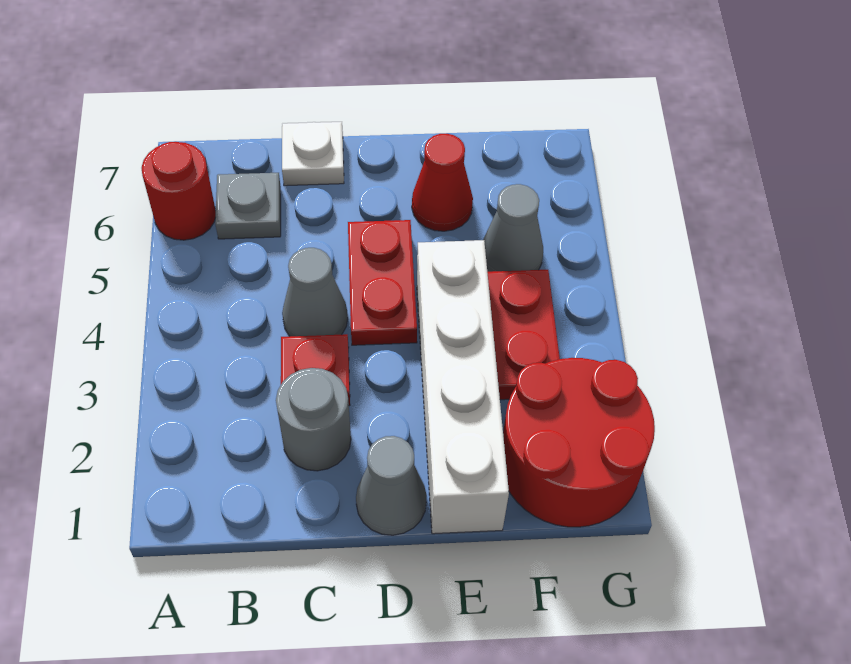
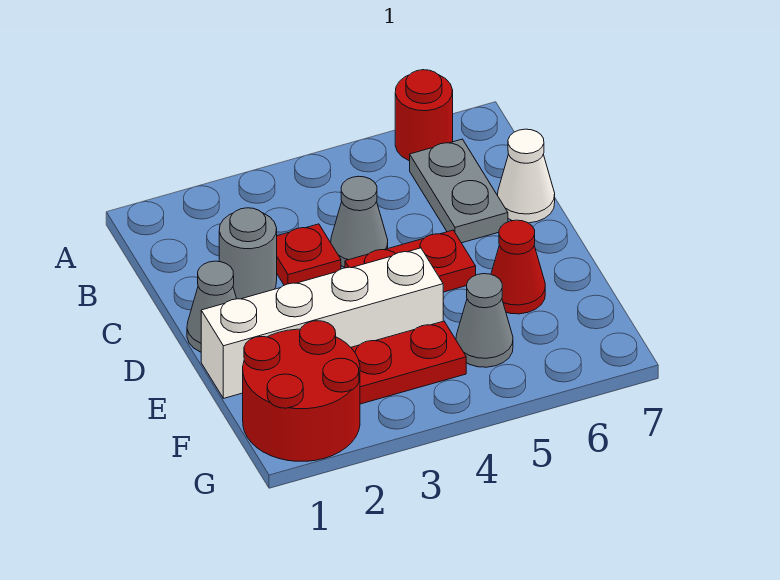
grey 1x1 plate [215,173,281,239] -> grey 1x2 plate [410,139,508,243]
white 1x1 plate [282,122,344,186] -> white 1x1 cone [498,129,555,223]

